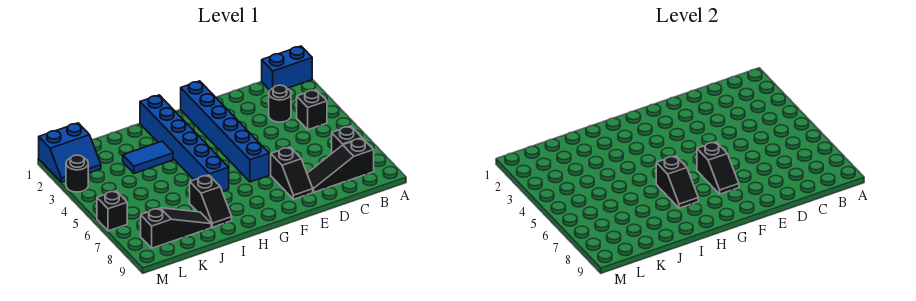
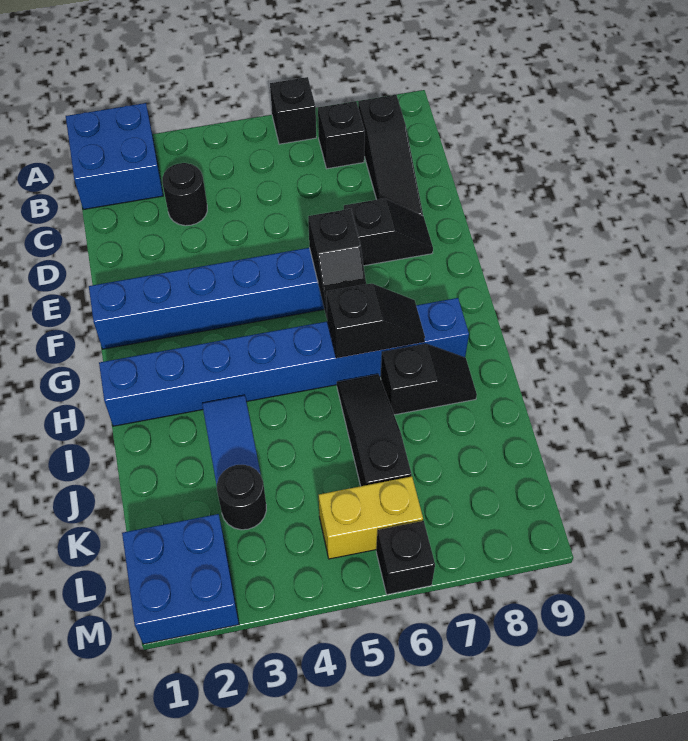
blue 1x2 brick [262,46,312,90] -> blue 2x2 brick [66,103,163,210]
black 1x1 brick [297,90,327,130] -> black 1x1 brick moved to [270,77,316,144]
black 1x2 slope [697,142,739,194] -> black 1x2 slope turned to [308,209,366,318]
blue 1x6 brick [140,95,229,192] -> blue 1x8 brick [99,298,469,426]
black 1x3 slope [141,208,211,248] -> black 1x3 slope moved to [337,374,412,486]
blue 2x2 slope [38,123,101,182] -> blue 2x2 brick [122,514,239,644]
none -> yellow 1x2 brick [319,476,423,559]
black 1x1 round brick [66,155,88,192] -> black 1x1 round brick moved to [217,465,266,530]

